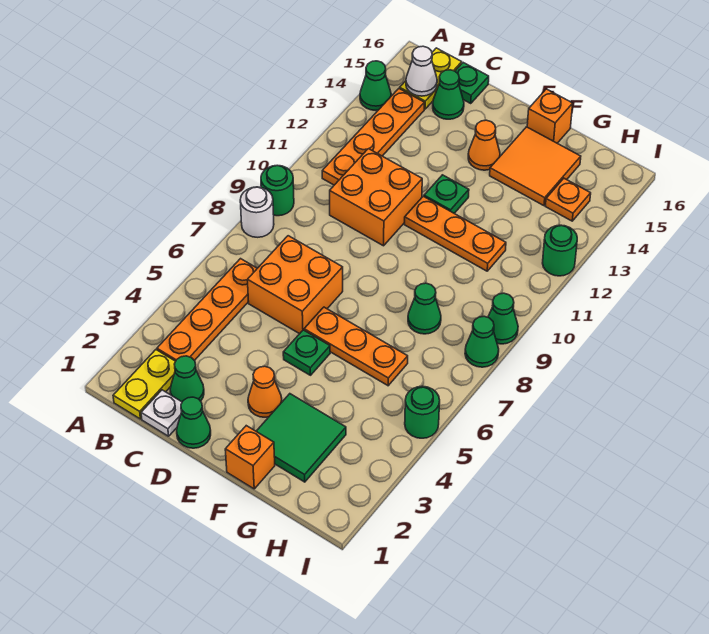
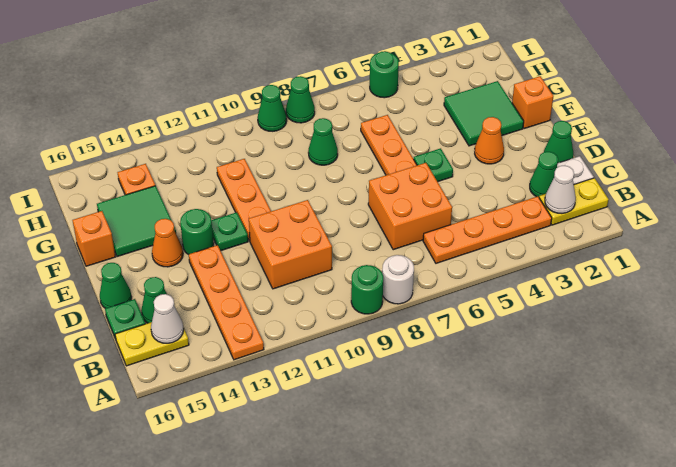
green 1x1 cone [360,61,391,110] -> green 1x1 cone moved to [100,263,132,308]
none -> white 1x1 cone [545,166,576,213]
orange 1x4 plate [322,88,424,185] -> orange 1x4 plate turned to [189,245,264,360]
orange 2x2 tile [490,127,581,206] -> green 2x2 tile [97,186,176,257]
green 1x1 round brick [543,225,577,276] -> green 1x1 round brick moved to [180,209,214,255]

